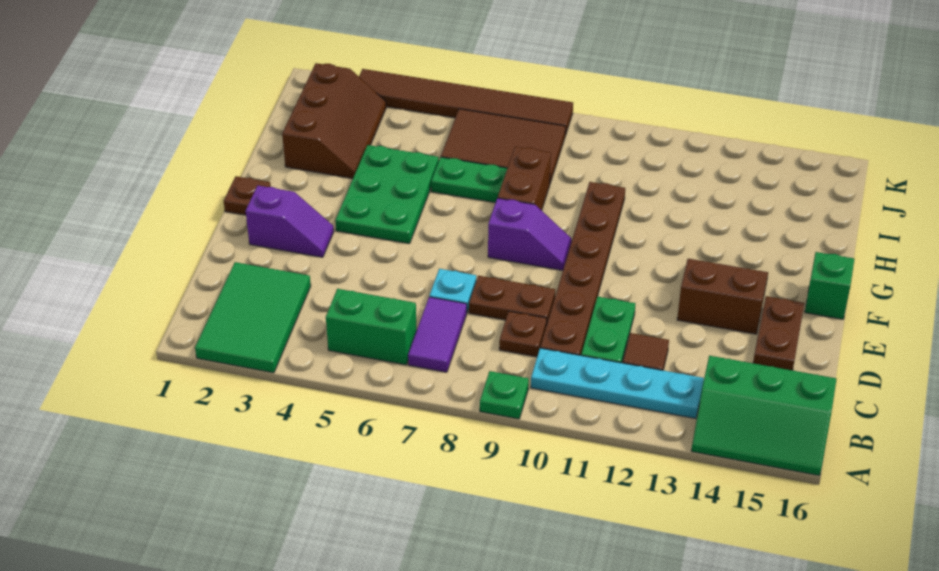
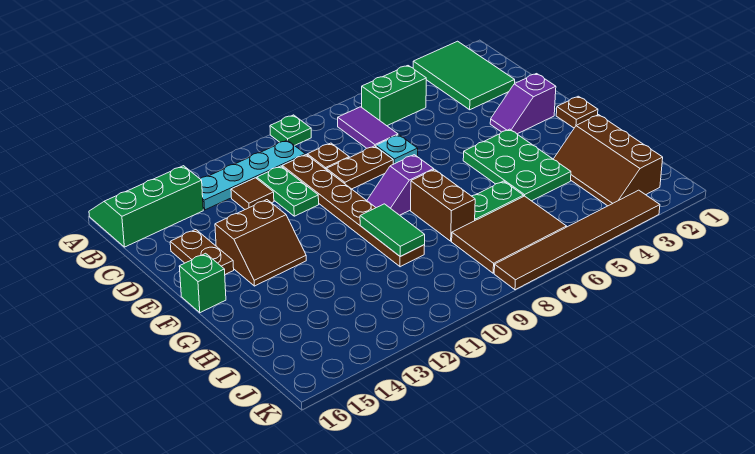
none -> green 1x2 tile [360,204,425,256]

